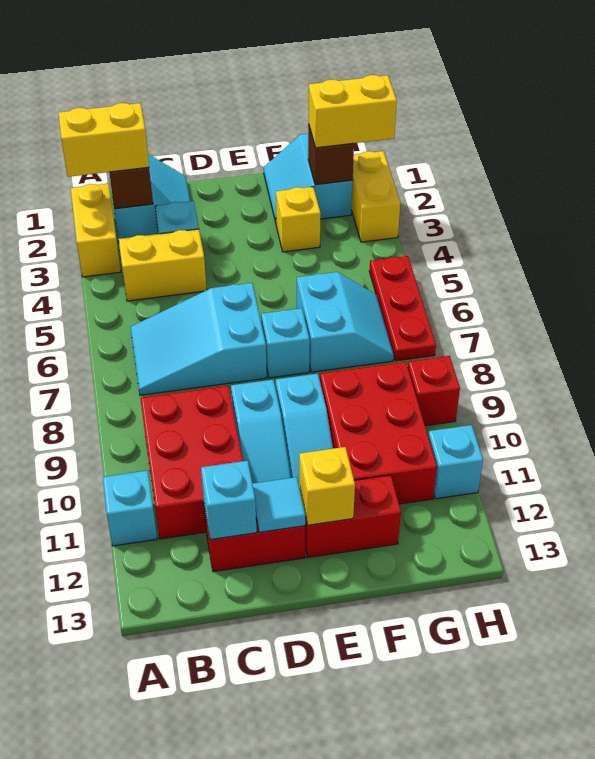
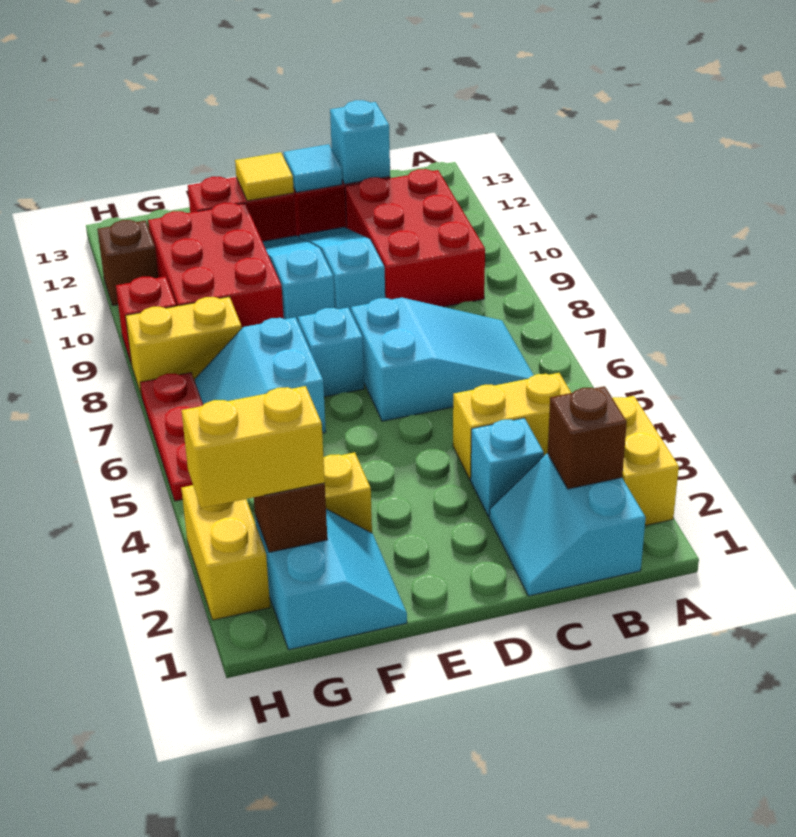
yellow 1x2 brick [58,103,149,177] -> yellow 1x2 brick moved to [126,297,242,396]
cyan 1x1 brick [103,471,157,546] -> none
yellow 1x1 brick [299,447,355,525] -> yellow 1x1 tile [235,152,294,201]
cyan 1x1 brick [428,425,483,499] -> brown 1x1 brick [97,220,158,305]

